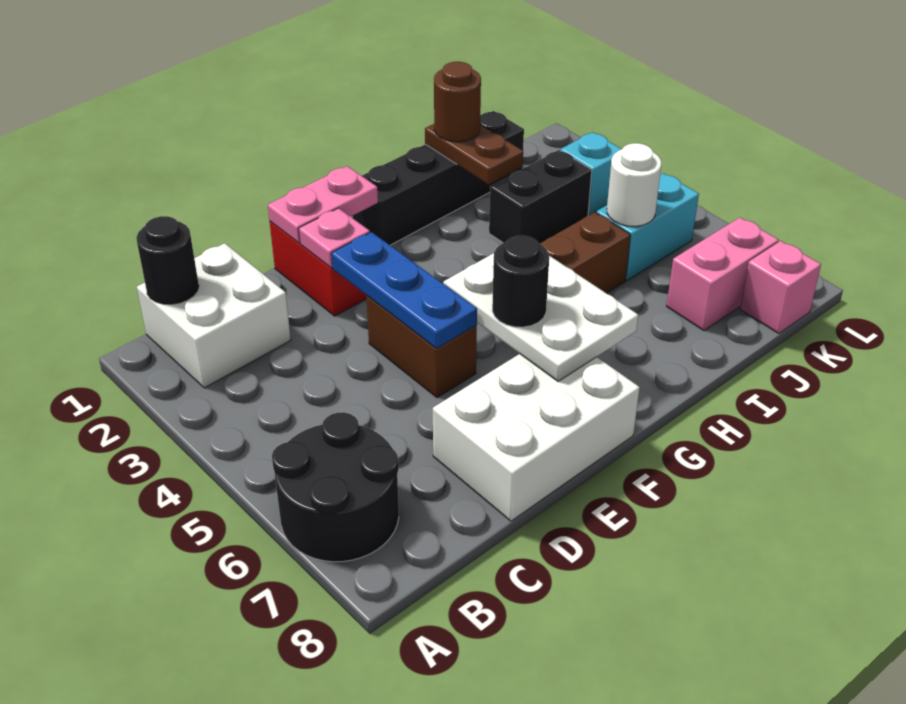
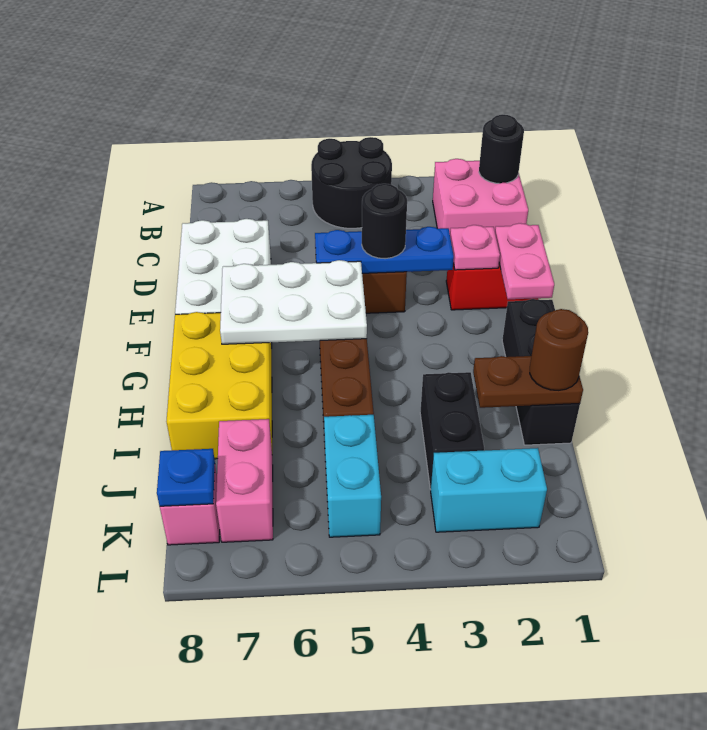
black 2x2 round brick [272,412,399,562] -> black 2x2 round brick moved to [311,137,392,228]
white 2x2 brick [137,243,291,388] -> pink 2x2 brick [433,159,528,233]
black 1x1 round brick [492,236,549,327] -> black 1x1 round brick moved to [362,184,407,259]
black 1x4 brick [352,111,524,245] -> black 1x3 brick [502,299,580,445]
none -> yellow 2x3 brick [166,312,272,459]
white 1x1 round brick [607,143,661,226] -> none
cyan 1x1 brick [560,132,622,215] -> cyan 1x2 brick [431,448,547,532]
none -> blue 1x1 plate [157,449,215,506]

